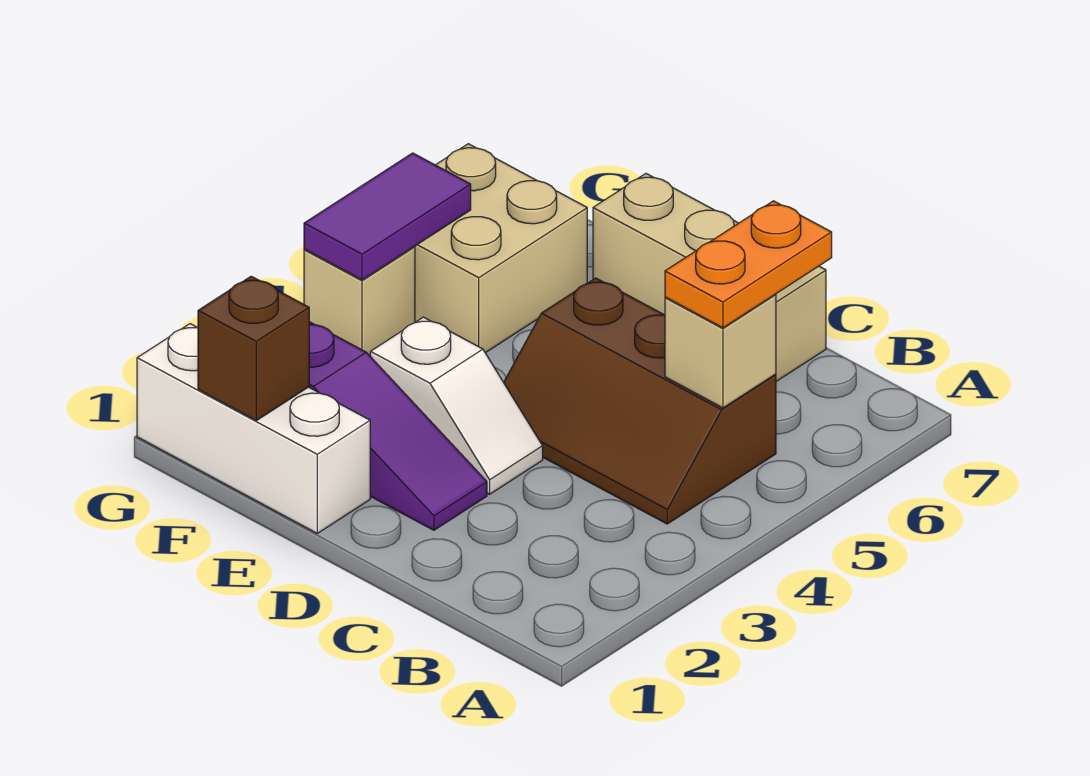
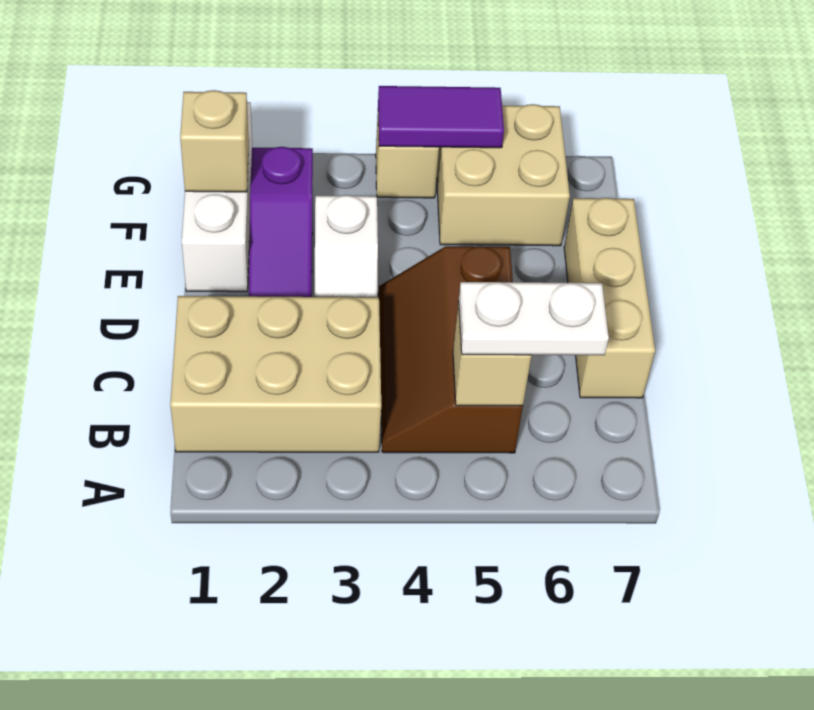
none -> tan 2x3 brick [170,296,381,452]
orange 1x2 plate [665,201,832,328] -> white 1x2 plate [459,282,609,355]
brown 1x1 brick [198,276,309,421] -> tan 1x1 brick [180,90,249,192]

